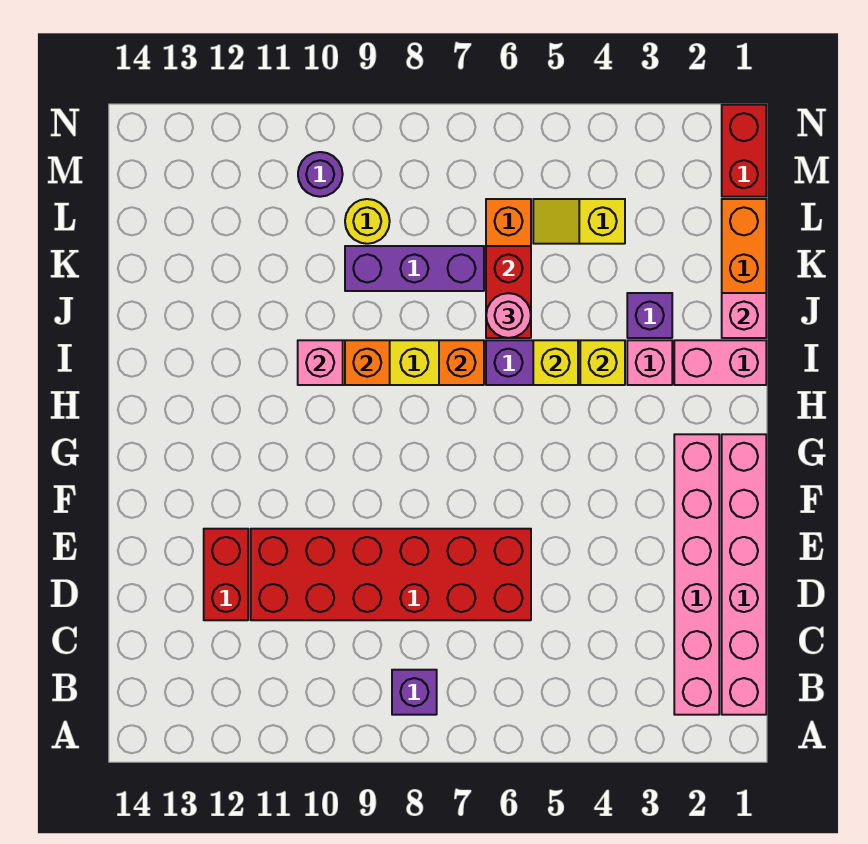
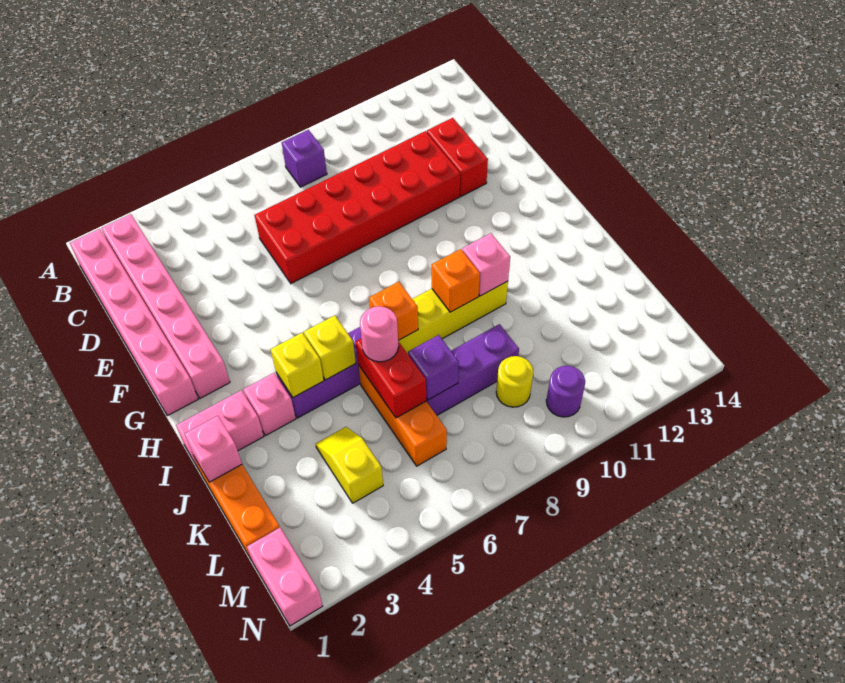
purple 1x1 brick [627,293,672,338] -> purple 1x1 brick moved to [408,335,459,400]
yellow 1x2 slope [533,199,625,244] -> yellow 1x2 slope turned to [316,427,383,503]
red 1x2 brick [722,105,766,197] -> pink 1x2 brick [247,528,323,626]

